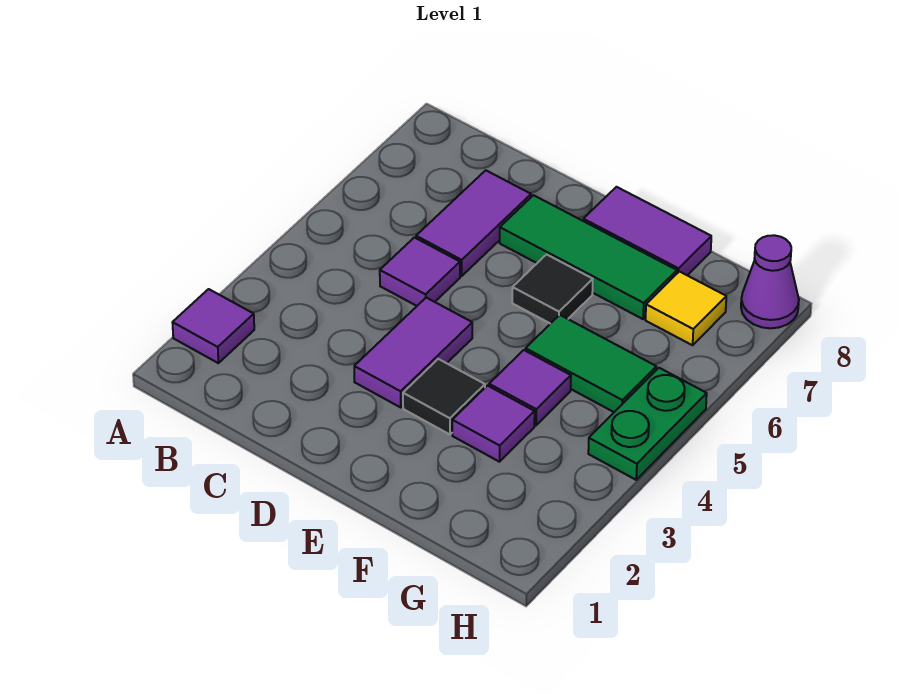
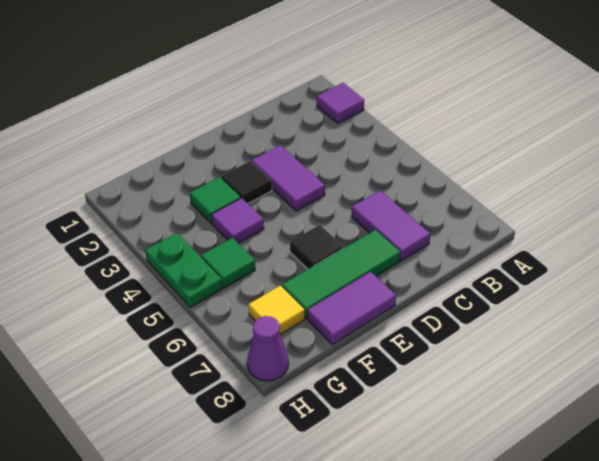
purple 1x1 tile [380,237,460,306] -> none
purple 1x1 tile [452,386,535,462] -> green 1x1 tile [190,177,241,223]
green 1x2 tile [525,315,656,412] -> green 1x1 tile [201,238,255,288]

